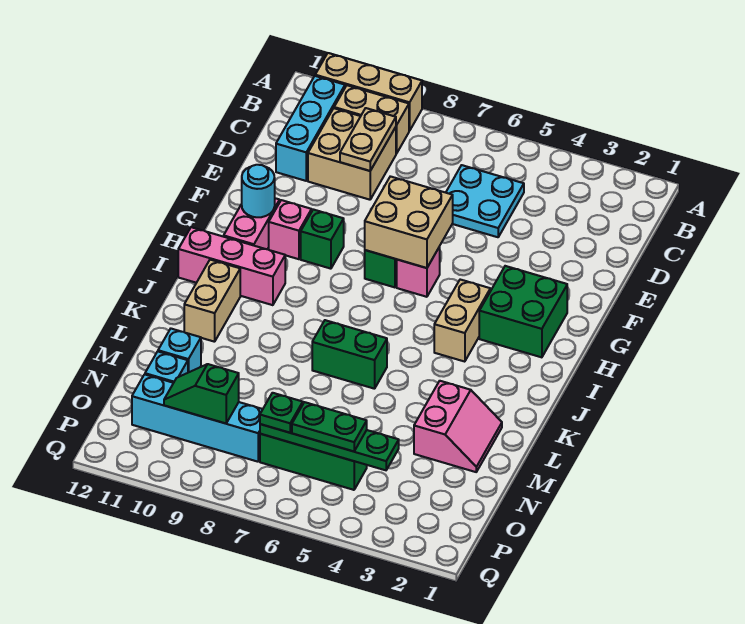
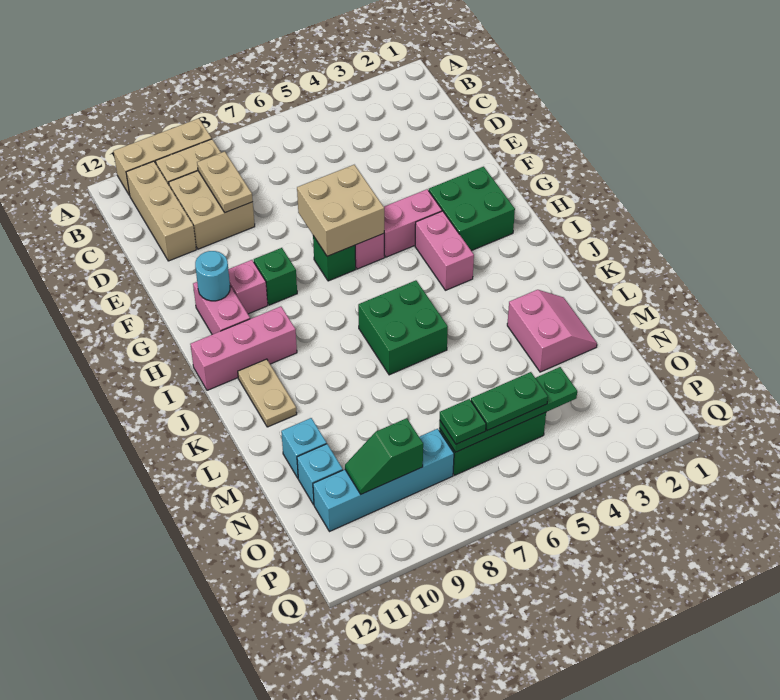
cyan 1x3 brick [276,76,345,181] -> tan 1x3 brick [126,161,196,261]
cyan 2x2 plate [446,165,524,237] -> none
none -> pink 1x2 brick [384,189,442,257]
tan 1x2 brick [434,280,490,362] -> pink 1x2 brick [415,211,474,290]
tan 1x2 brick [184,260,240,342] -> tan 1x2 plate [238,359,297,427]
green 1x2 brick [312,320,387,389] -> green 2x2 brick [358,280,448,375]

